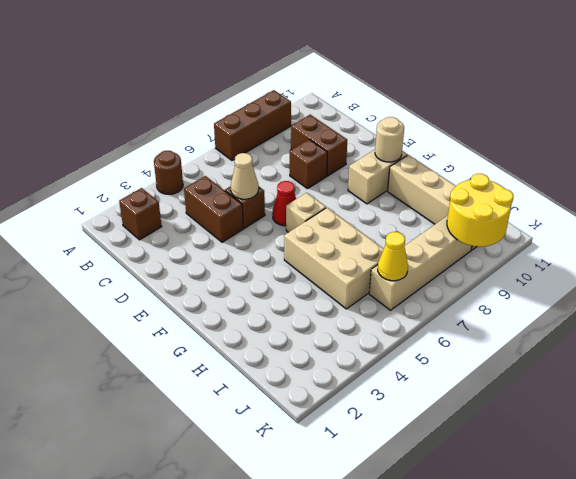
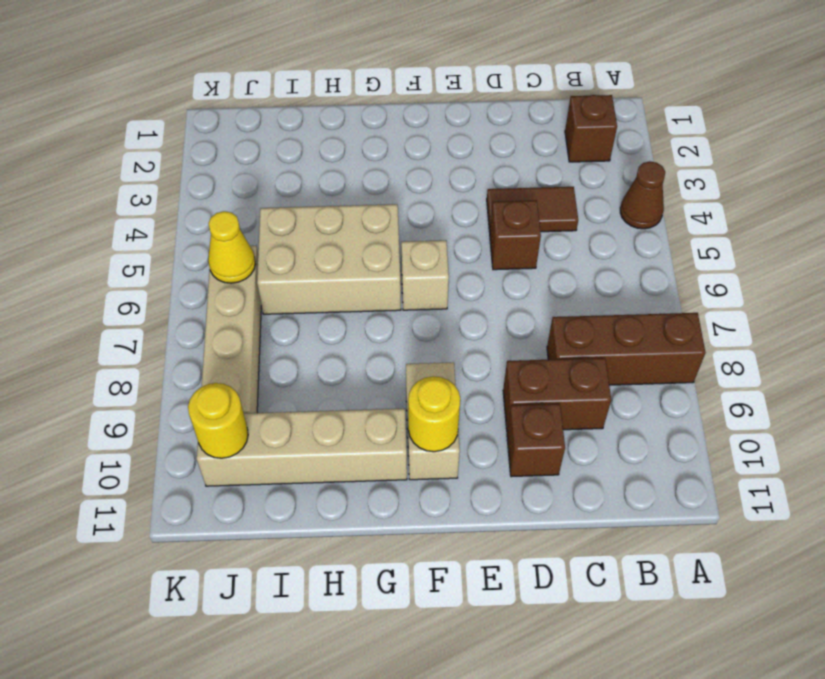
brown 1x1 round brick [154,151,183,194] -> brown 1x1 cone [620,161,665,229]
brown 1x3 brick [214,90,291,160] -> brown 1x3 brick turned to [547,313,705,385]
brown 1x2 brick [184,176,243,242] -> brown 1x2 tile [487,187,578,232]
tan 1x1 cone [231,153,259,199] -> none
brown 1x1 brick [290,139,327,189] -> brown 1x1 brick moved to [507,404,565,477]
red 1x1 cone [272,181,296,226] -> none
tan 1x1 round brick [375,117,404,162] -> yellow 1x1 round brick [408,376,460,452]
yellow 2x2 round brick [447,174,513,247] -> yellow 1x1 round brick [188,383,248,458]

